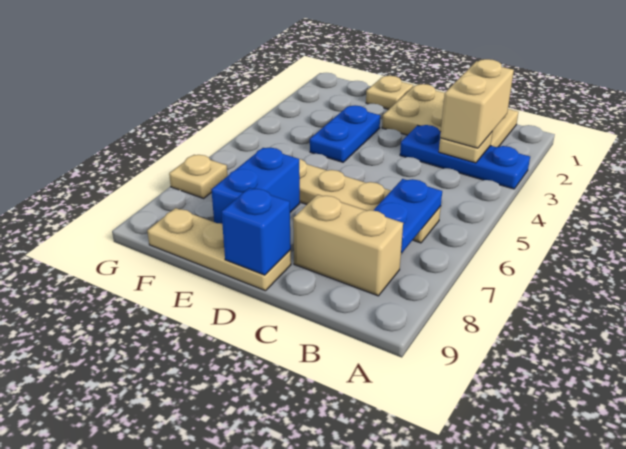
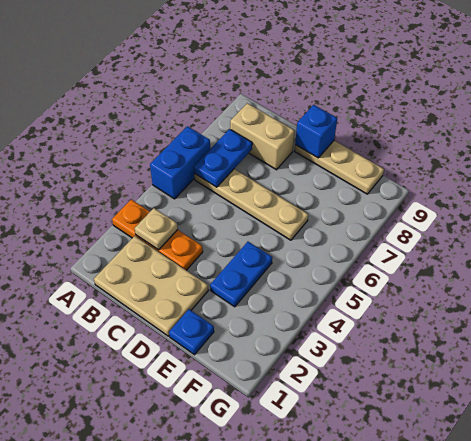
blue 1x3 plate [400,125,530,189] -> orange 1x3 plate [112,200,203,270]
tan 1x2 brick [440,59,514,148] -> none
tan 1x1 plate [366,76,413,109] -> blue 1x1 plate [169,309,214,355]
blue 1x2 brick [211,148,300,224] -> blue 1x2 brick moved to [150,126,210,199]
tan 1x1 plate [169,155,227,198] -> none

